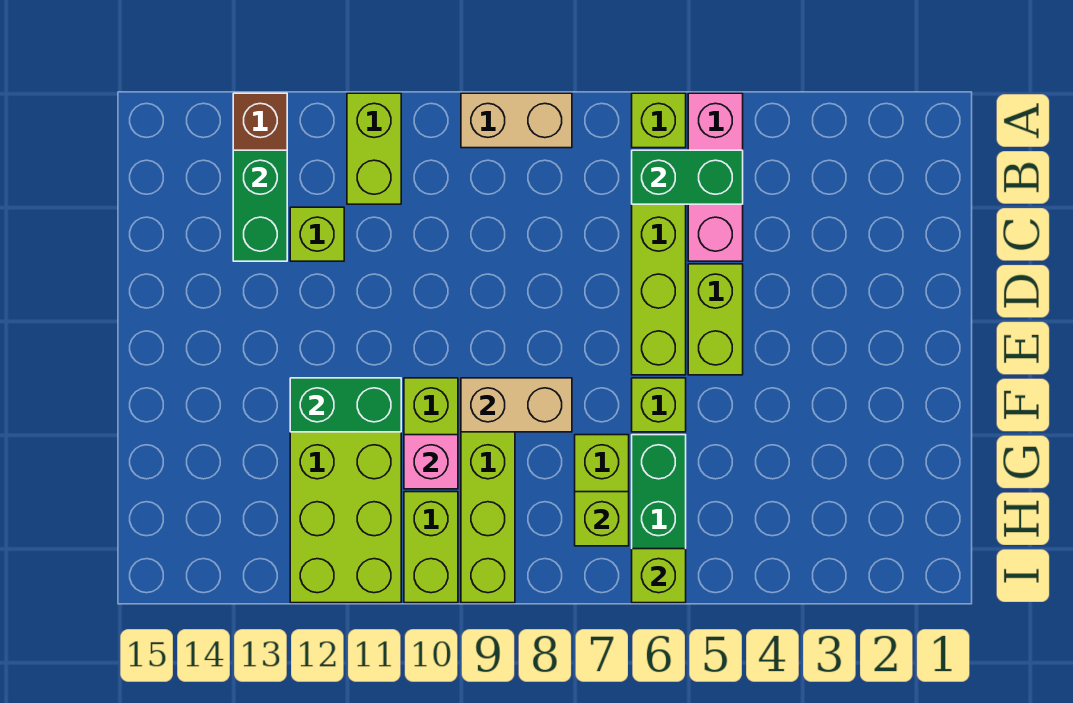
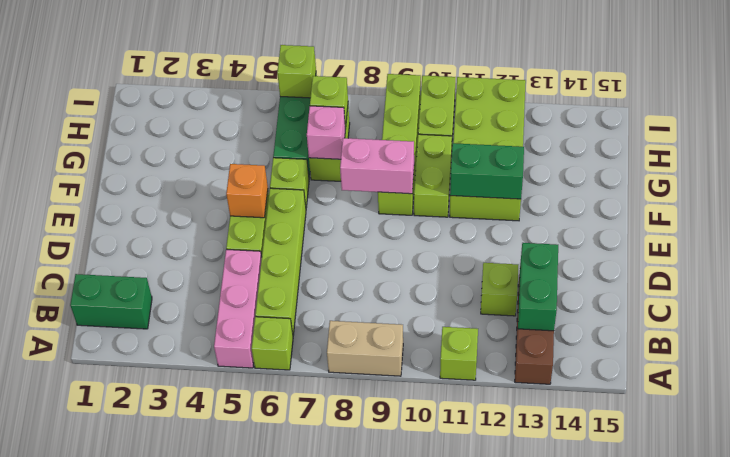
lime 1x2 brick [347,93,401,204] -> lime 1x1 brick [440,327,478,380]
green 1x2 brick [632,150,743,204] -> green 1x2 brick moved to [70,274,152,329]
none -> orange 1x1 brick [226,164,268,218]
tan 1x2 brick [461,378,572,432] -> pink 1x2 brick [340,138,414,194]
pink 1x1 brick [404,435,458,489] -> pink 1x1 brick moved to [307,106,345,159]

